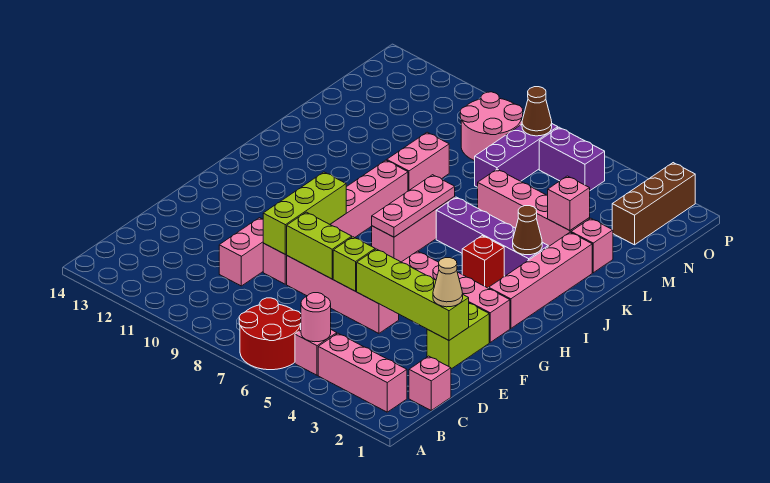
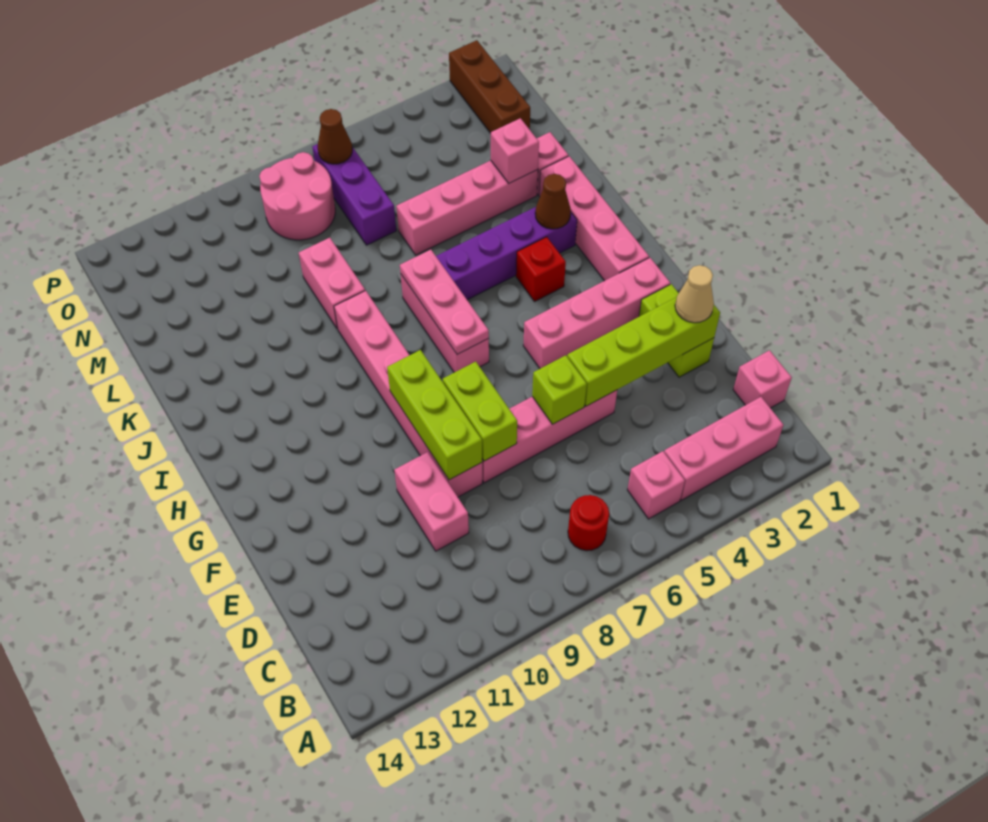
red 2x2 round brick [239,298,301,370] -> red 1x1 round brick [568,495,609,551]
pink 1x1 round brick [301,293,331,342] -> none
lime 1x2 brick [287,212,352,279] -> lime 1x2 brick turned to [443,362,517,461]
purple 1x2 brick [539,127,605,190] -> none

